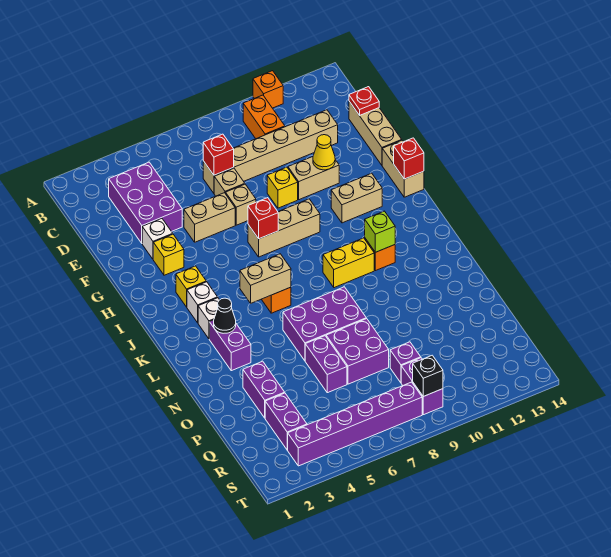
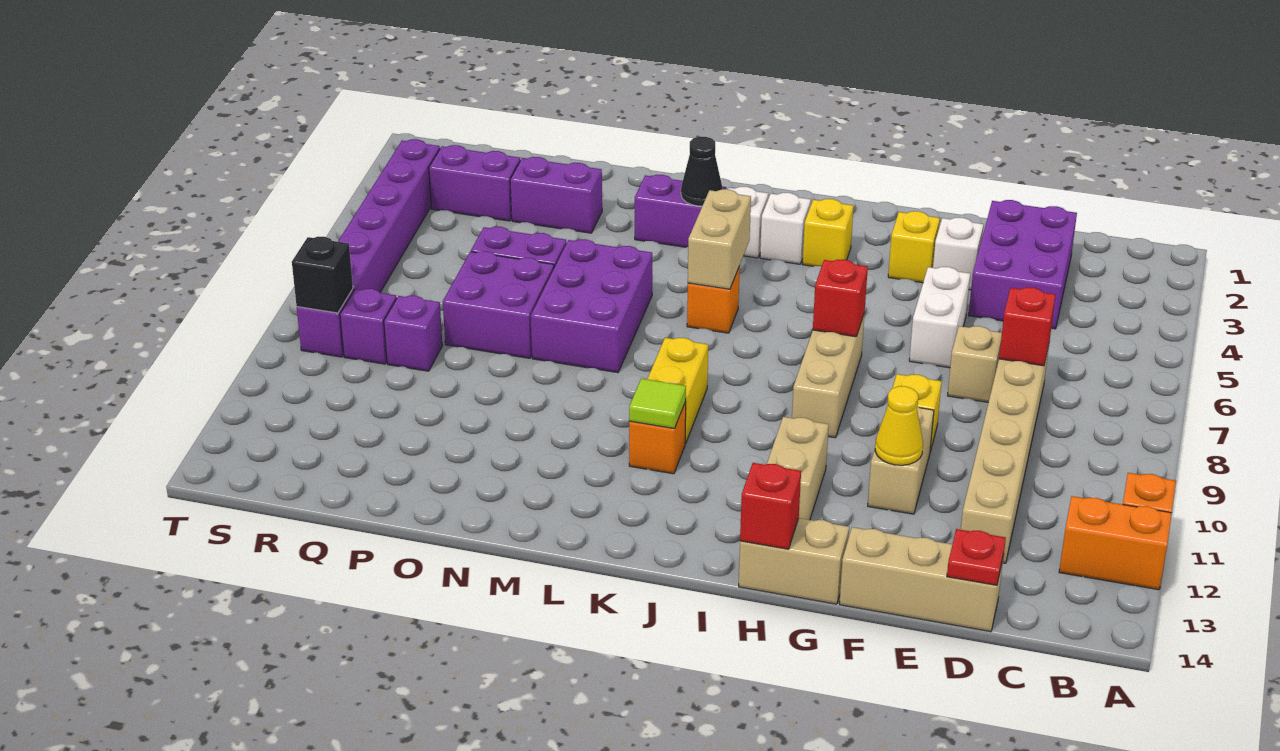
orange 1x2 brick [243,95,285,139] -> orange 1x2 brick moved to [1059,496,1172,590]
purple 2x3 brick [109,162,182,243] -> purple 2x3 brick turned to [969,200,1077,329]
tan 1x2 brick [184,193,235,242] -> white 1x2 brick [909,267,970,368]
tan 1x1 brick [226,184,256,225] -> none
lime 1x1 brick [365,211,395,252] -> lime 1x1 tile [629,379,686,429]

